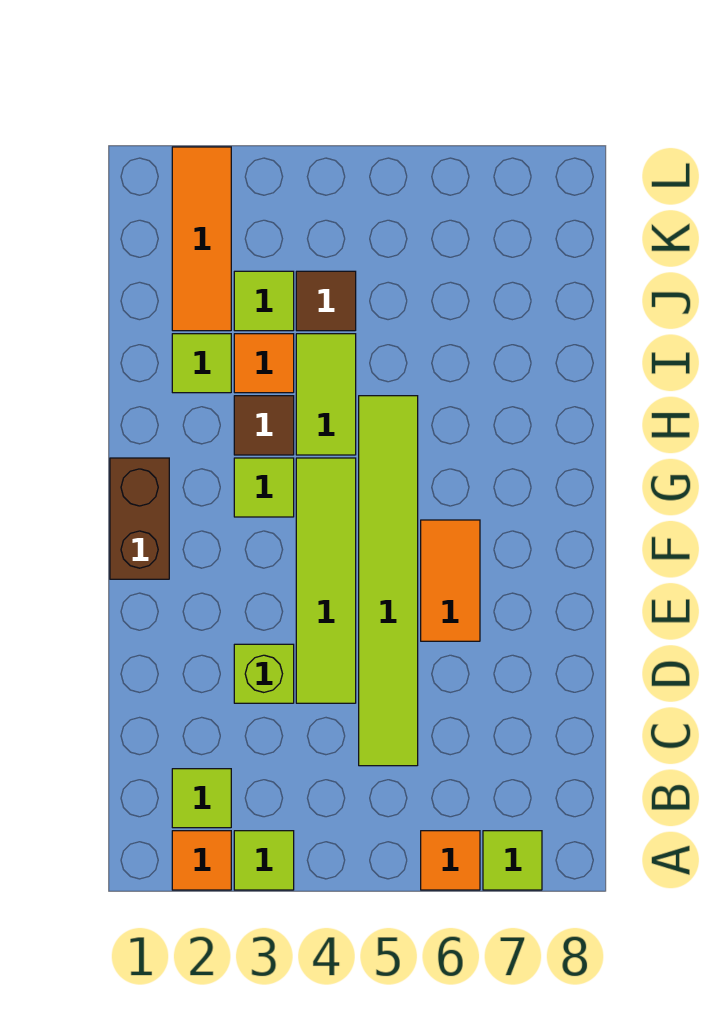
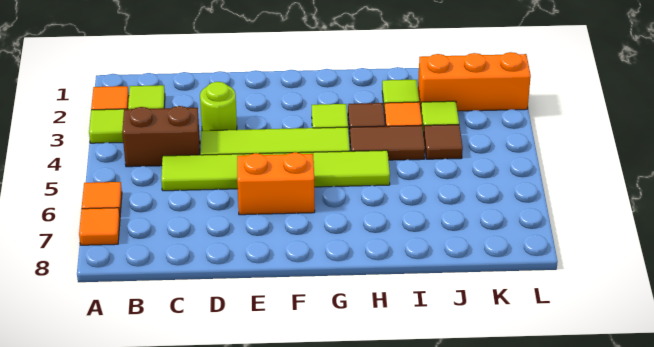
lime 1x1 tile [483,831,542,890] -> orange 1x1 tile [79,208,120,245]
lime 1x1 brick [234,644,294,703] -> lime 1x1 round brick [200,82,237,131]
orange 1x2 tile [421,520,480,641] -> orange 1x2 brick [237,152,315,215]
brown 1x2 brick [110,458,169,579] -> brown 1x2 brick moved to [122,106,200,167]
lime 1x2 tile [296,334,356,455] -> brown 1x2 tile [350,125,425,160]
orange 1x3 tile [172,147,231,331] -> orange 1x3 brick [418,52,531,111]

